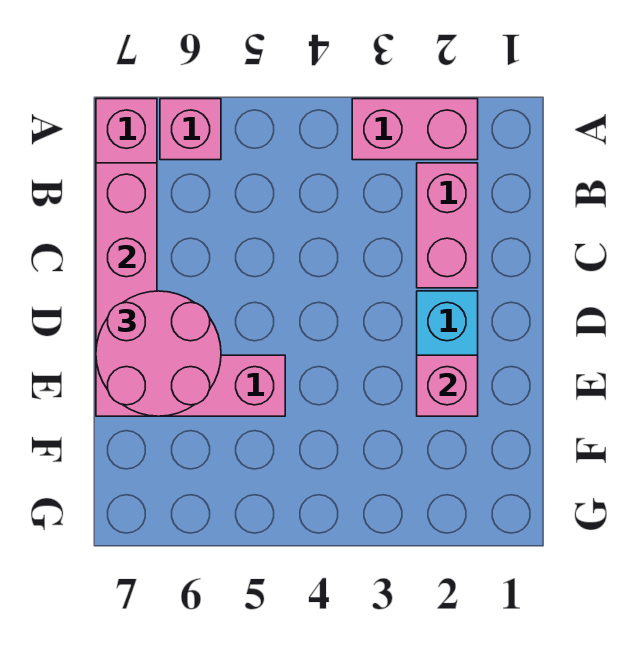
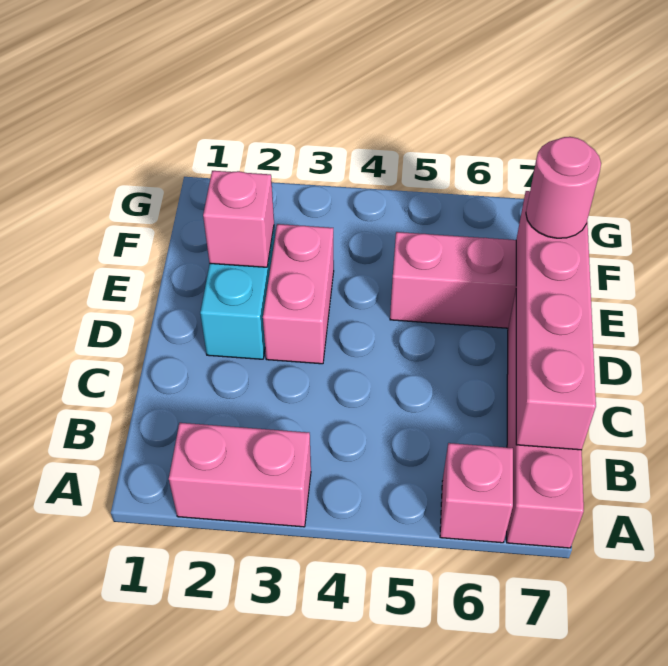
pink 1x2 brick [417,163,478,288] -> pink 1x2 brick moved to [263,224,334,364]
pink 2x2 round brick [96,291,221,416] -> pink 1x1 round brick [526,137,601,238]

